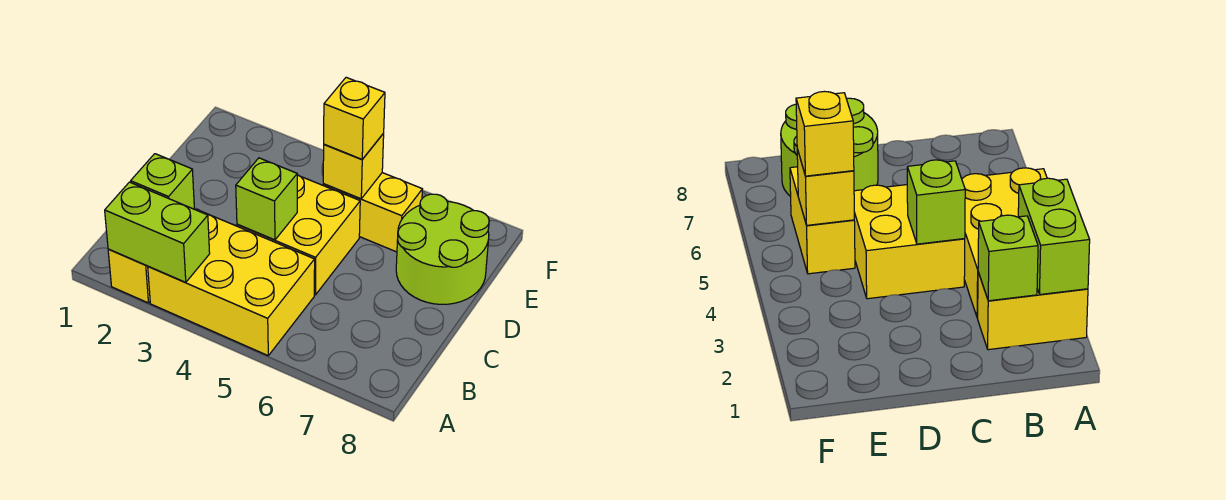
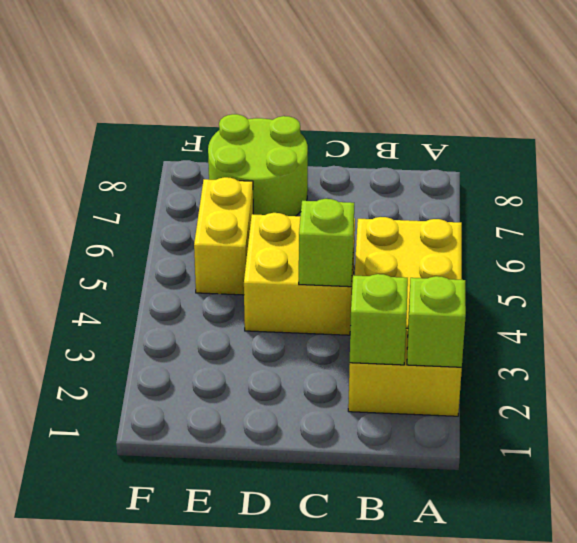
lime 1x2 brick [105,182,210,282] -> lime 1x1 brick [407,276,466,367]
yellow 1x1 brick [323,134,384,199] -> none
yellow 1x1 brick [324,77,385,159] -> none

